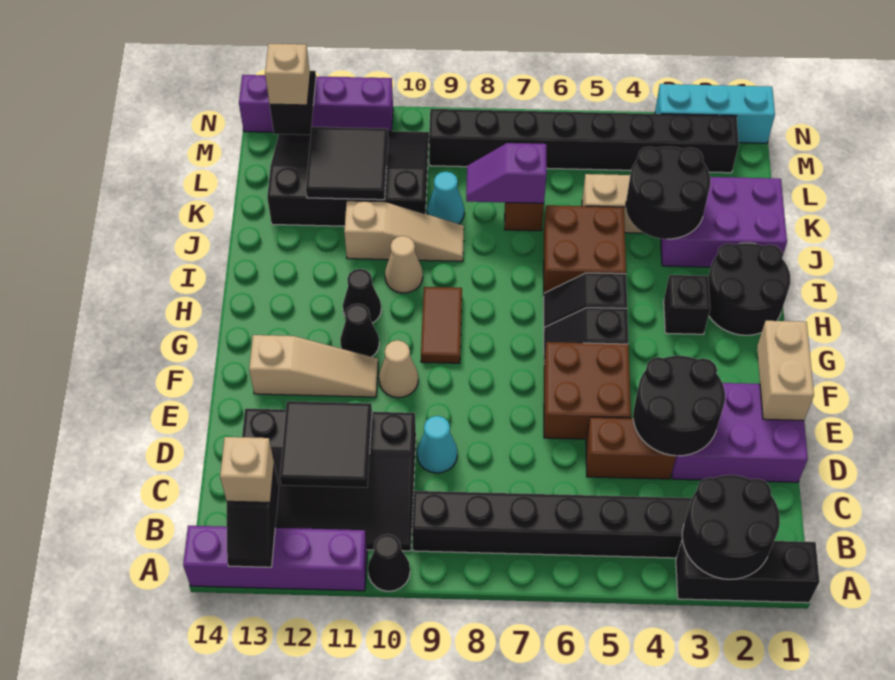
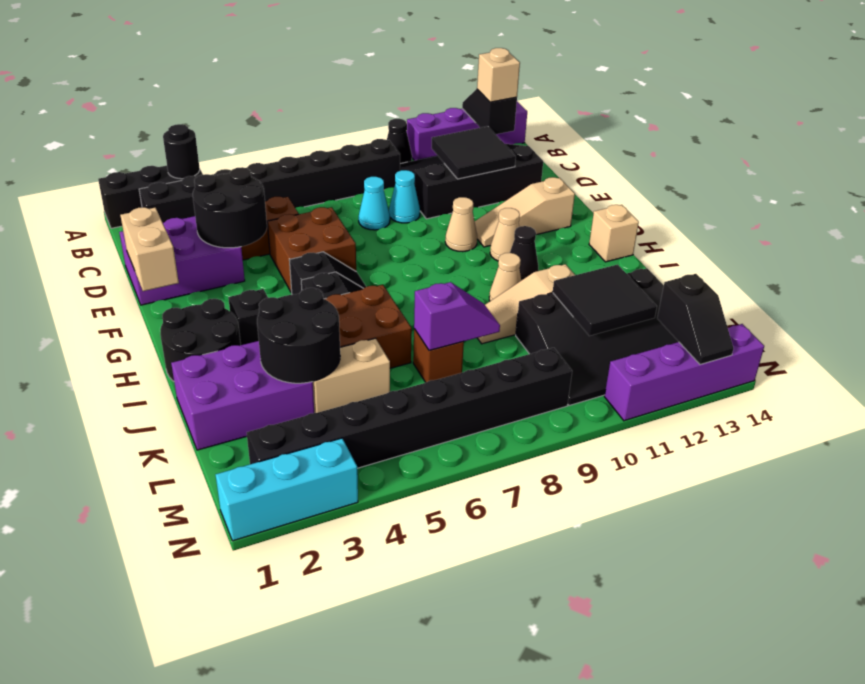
black 2x2 round brick [682,475,780,579] -> black 1x1 round brick [163,124,200,179]
brown 1x2 tile [421,287,462,363] -> none
black 1x1 cone [340,304,379,357] -> tan 1x1 cone [490,208,520,261]
cyan 1x1 cone [427,172,464,224] -> cyan 1x1 cone moved to [359,177,390,230]
tan 1x1 brick [265,44,310,105] -> tan 1x1 brick moved to [589,205,639,262]

